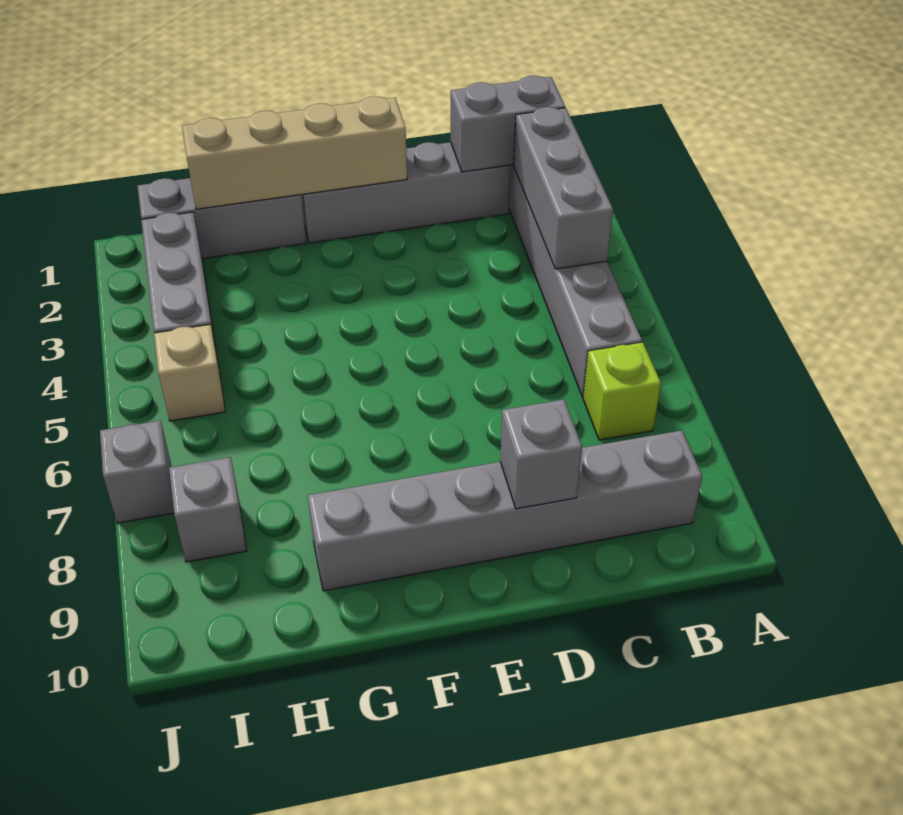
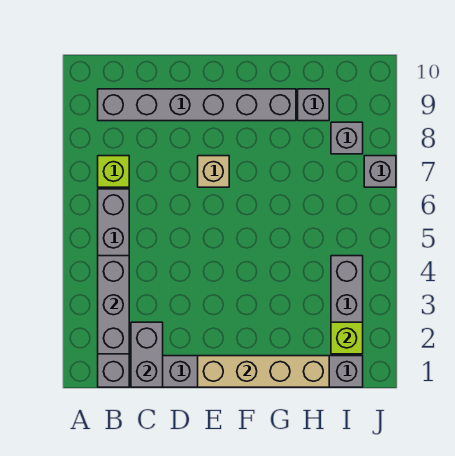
grey 1x2 brick [451,76,565,172] -> grey 1x2 brick turned to [131,322,163,387]
grey 1x1 brick [500,400,582,509] -> grey 1x1 brick moved to [298,89,329,121]
none -> lime 1x1 brick [331,322,363,354]
tan 1x1 brick [154,324,225,421] -> tan 1x1 brick moved to [198,156,229,187]

